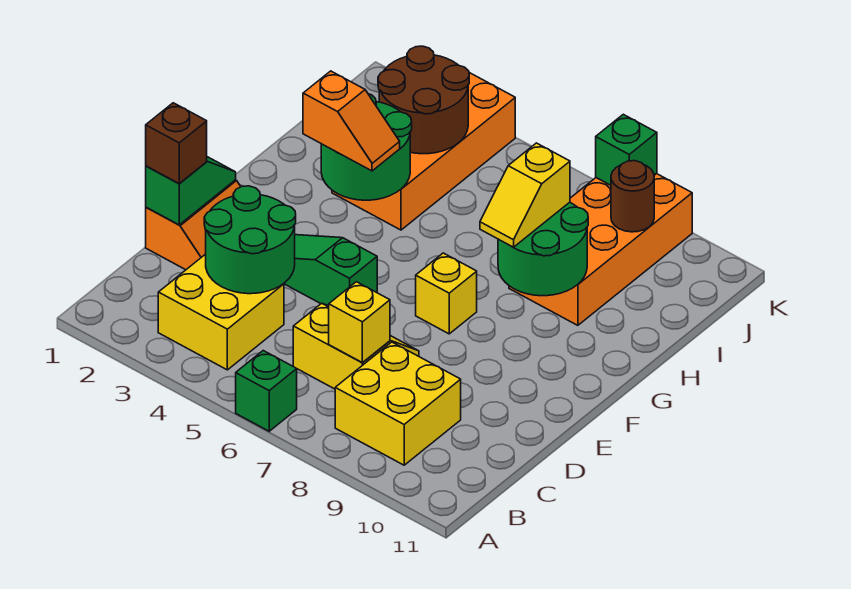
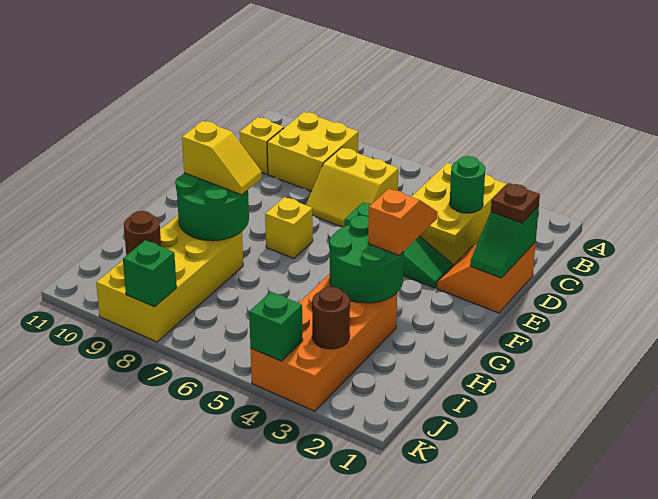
green 1x1 brick [236,351,297,431] -> green 1x1 brick moved to [249,292,303,361]
yellow 2x2 brick [158,254,284,370] -> yellow 2x3 brick [411,163,506,265]
green 2x2 round brick [204,186,296,294] -> green 1x1 round brick [450,156,485,213]
yellow 1x1 brick [329,282,390,362] -> yellow 1x1 brick moved to [240,117,284,174]
brown 1x1 brick [146,103,207,184] -> brown 1x1 plate [491,183,540,223]
orange 1x2 slope [303,71,400,171] -> orange 1x2 slope turned to [368,189,438,255]
yellow 1x2 slope [480,143,570,247] -> yellow 1x2 slope turned to [182,121,262,195]
orange 2x4 brick [509,174,692,325] -> yellow 2x4 brick [96,215,243,342]
brown 2x2 round brick [378,46,469,154] -> brown 1x1 round brick [312,287,350,349]

